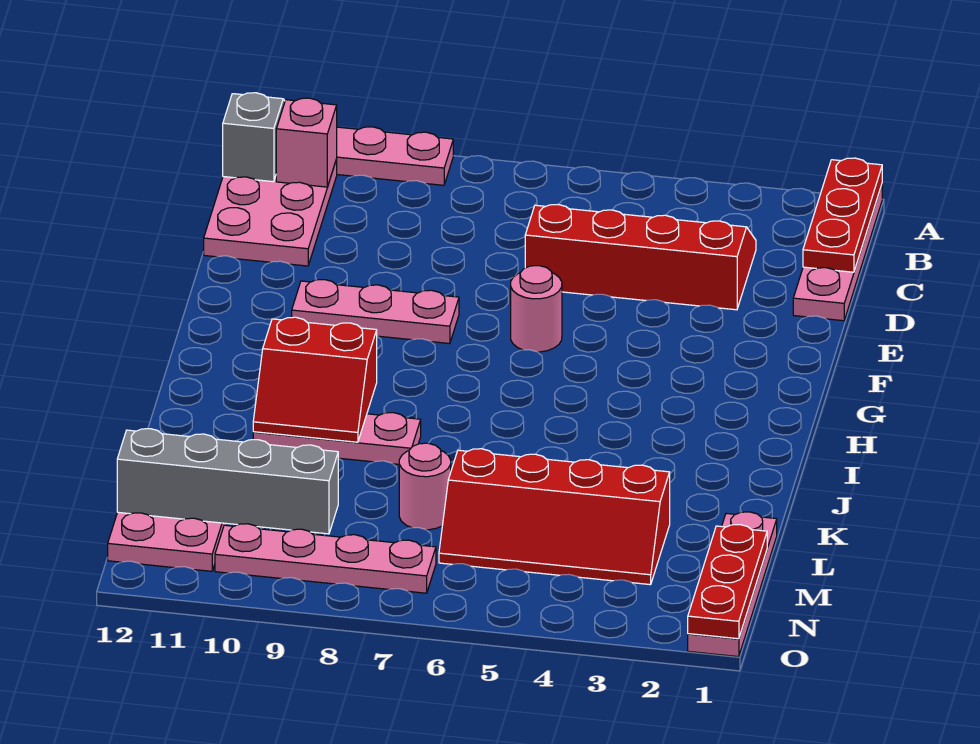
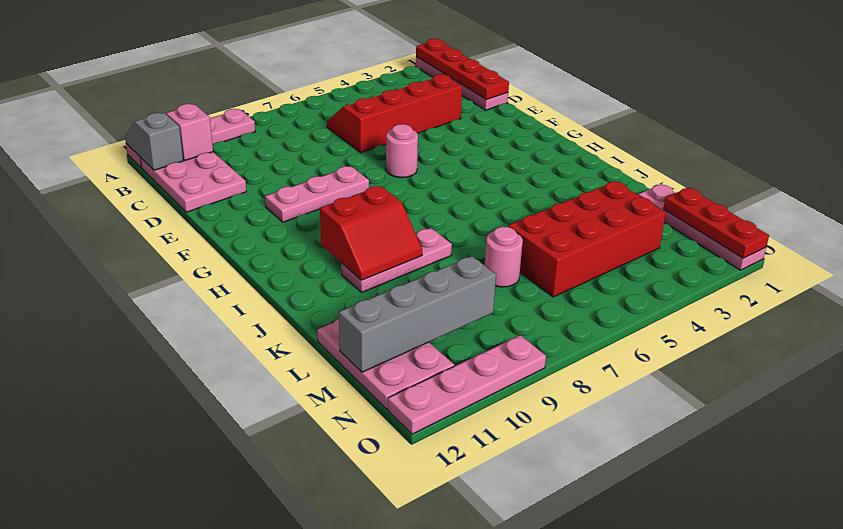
red 1x3 plate [803,158,882,272] -> red 1x4 plate [416,39,509,100]
red 2x4 slope [439,449,670,585] -> red 2x4 brick [508,181,666,297]
pink 1x4 plate [215,524,436,593] -> pink 1x4 plate moved to [388,335,546,434]

